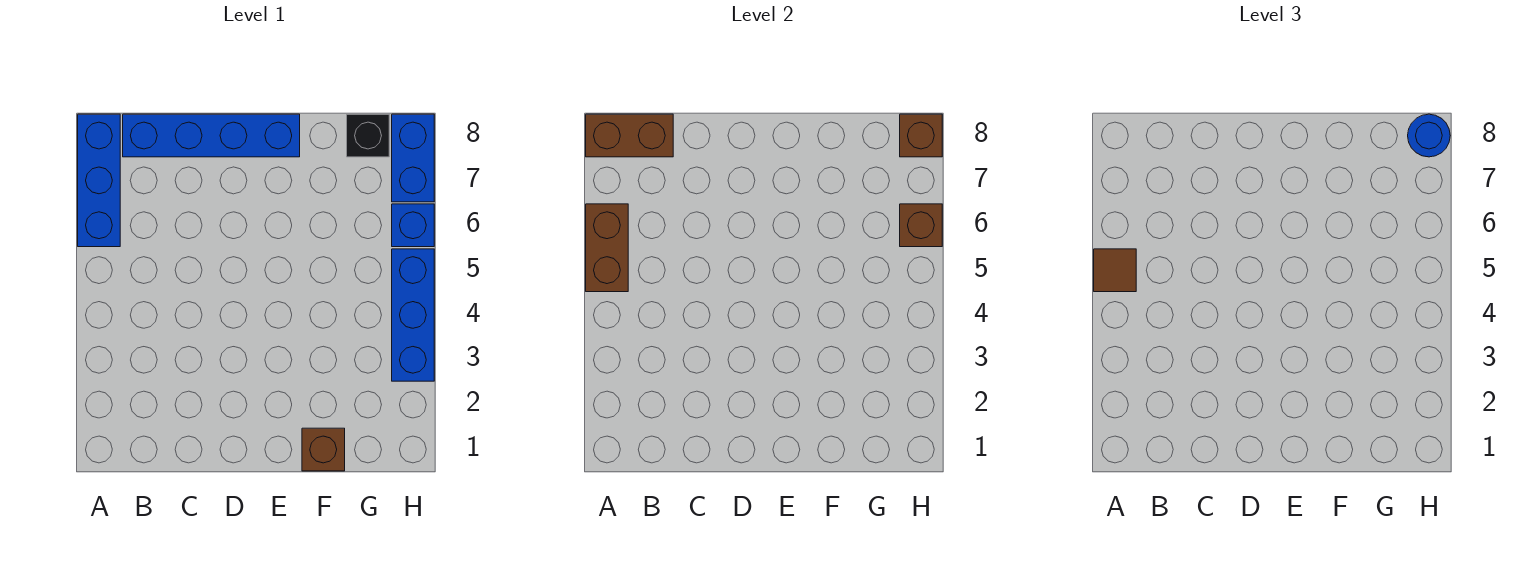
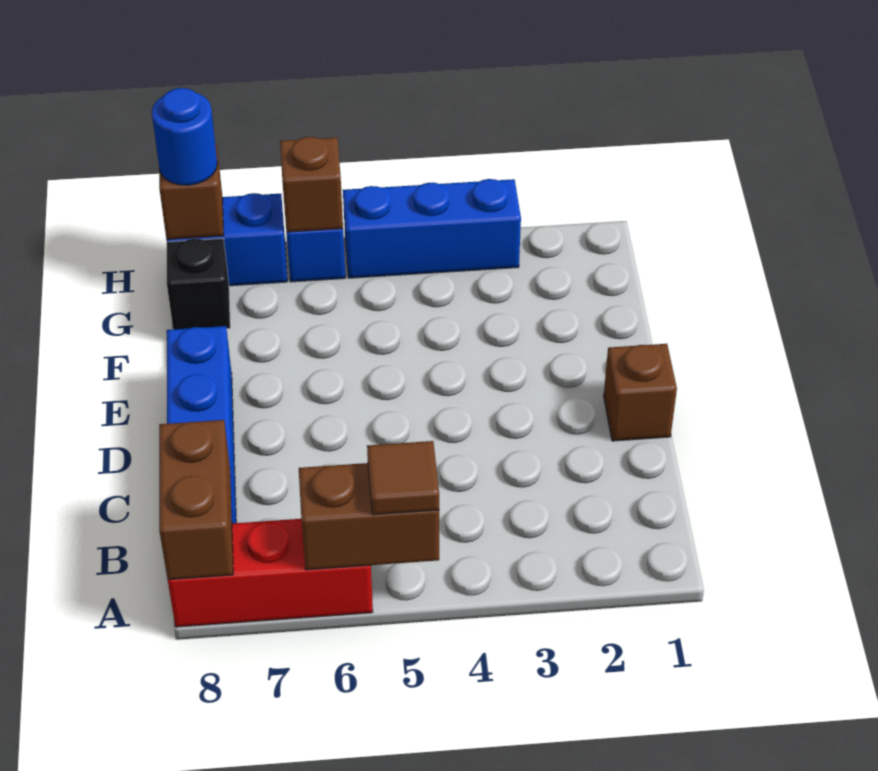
blue 1x3 brick [78,114,120,247] -> red 1x3 brick [168,519,373,627]
brown 1x1 brick [302,428,345,471] -> brown 1x1 brick moved to [604,344,677,441]

